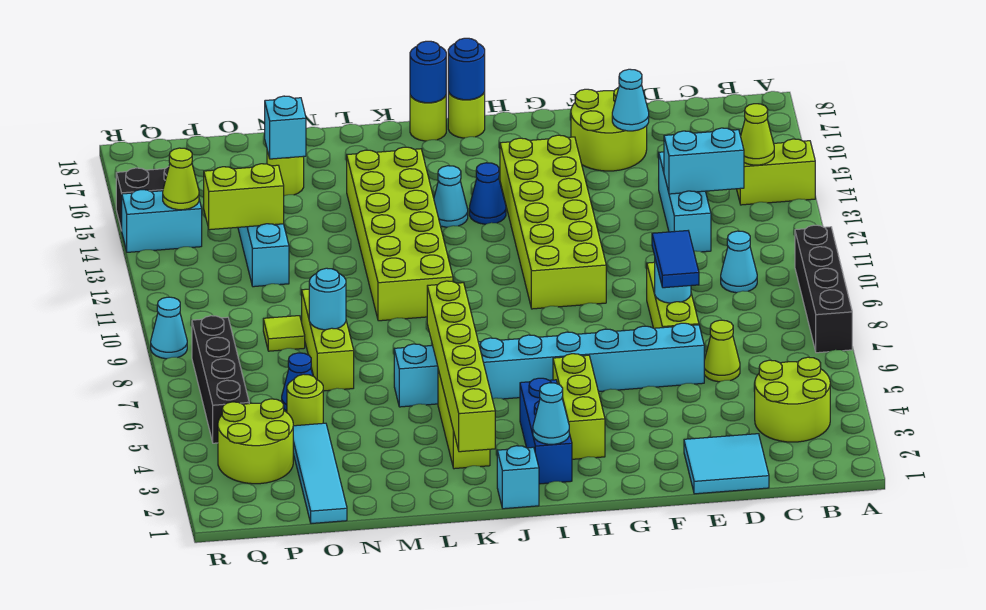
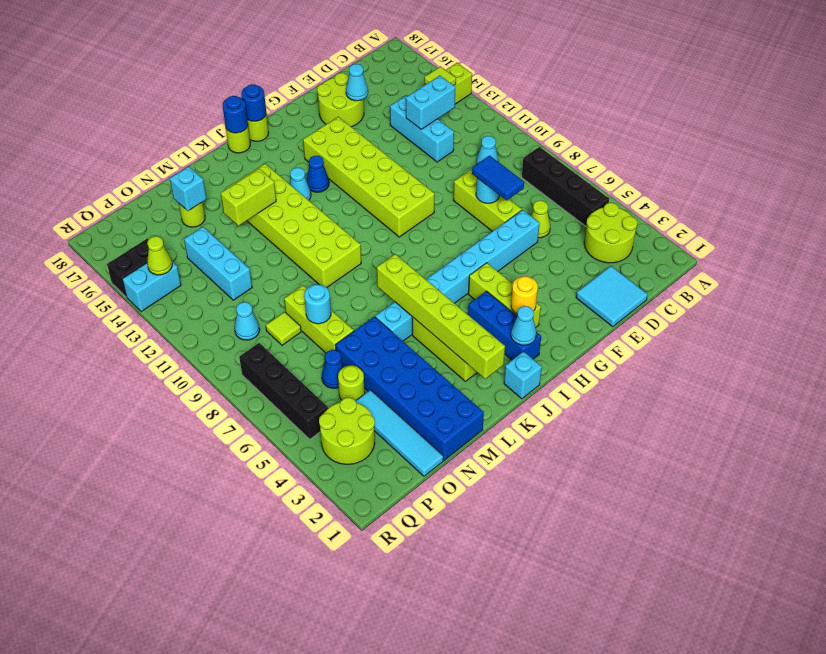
black 1x4 brick [795,225,852,353] -> black 1x4 brick moved to [522,147,609,227]
lime 1x1 cone [741,104,774,165] -> lime 1x1 tile [424,66,456,85]
none -> yellow 1x1 round brick [511,276,538,314]
none -> blue 2x6 brick [336,317,484,460]
lime 1x2 brick [204,164,284,230] -> lime 1x2 brick moved to [221,169,276,226]
cyan 1x1 cone [151,297,187,359] -> cyan 1x1 cone moved to [235,302,260,340]

